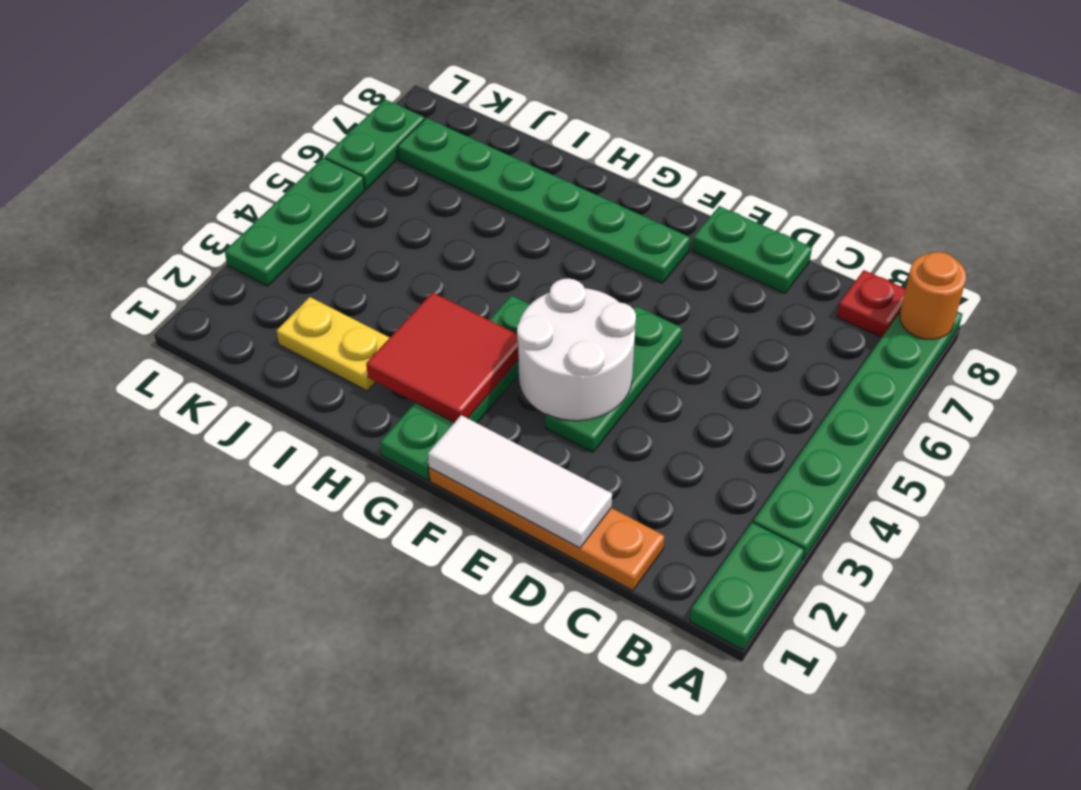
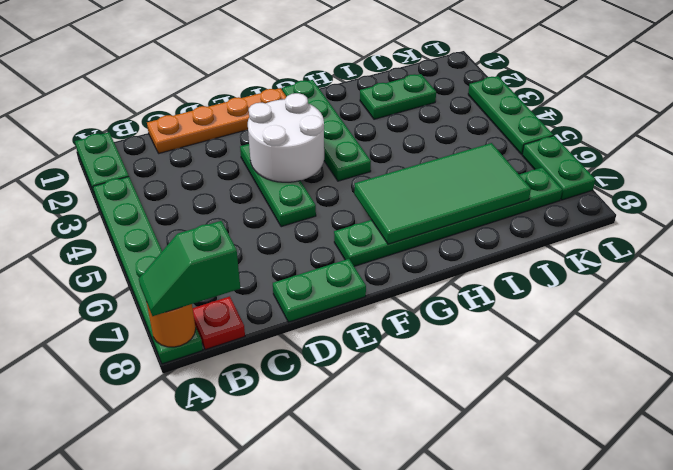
none -> green 1x2 slope [139,221,240,316]
white 1x3 tile [428,415,612,548] -> none
red 2x2 tile [366,292,519,423] -> none
none -> green 2x4 tile [354,143,531,244]
yellow 1x2 plate [277,297,390,391] -> green 1x2 plate [360,74,436,119]

